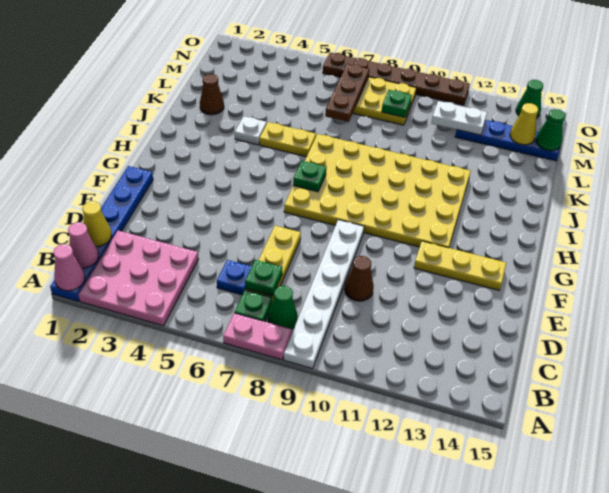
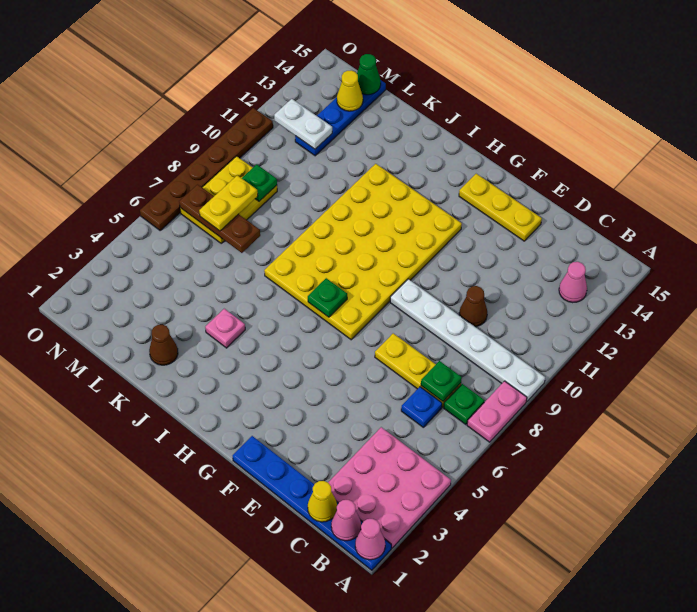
green 1x1 cone [268,286,298,329] -> none
none -> pink 1x1 cone [559,262,587,303]
yellow 1x3 plate [414,241,506,290] -> yellow 1x3 plate turned to [459,174,542,241]
white 1x1 plate [235,116,267,145] -> pink 1x1 plate [205,309,245,348]
yellow 1x2 plate [259,122,316,157] -> yellow 1x2 plate moved to [199,175,258,231]
white 1x2 plate [432,101,487,135] -> white 1x2 plate turned to [274,99,332,149]
green 1x1 cone [516,80,543,118] -> none

